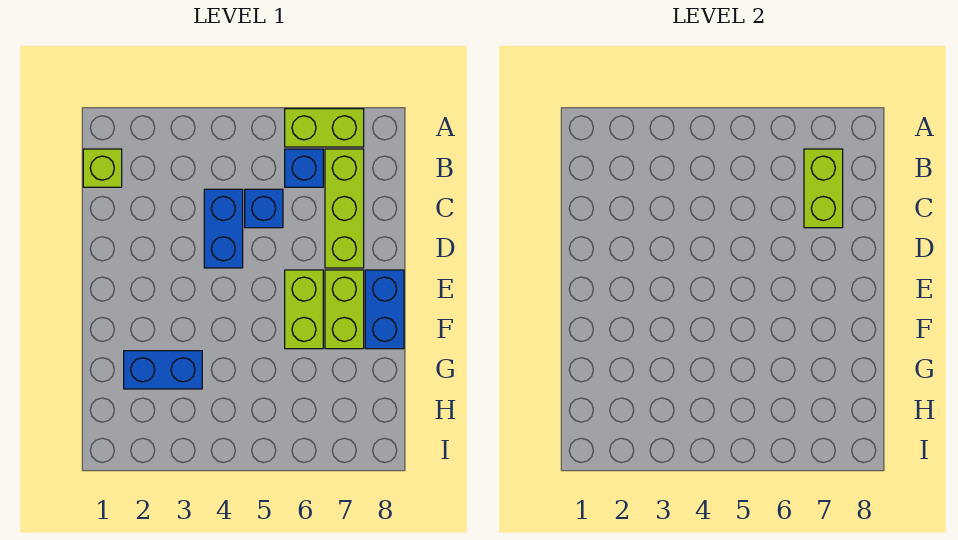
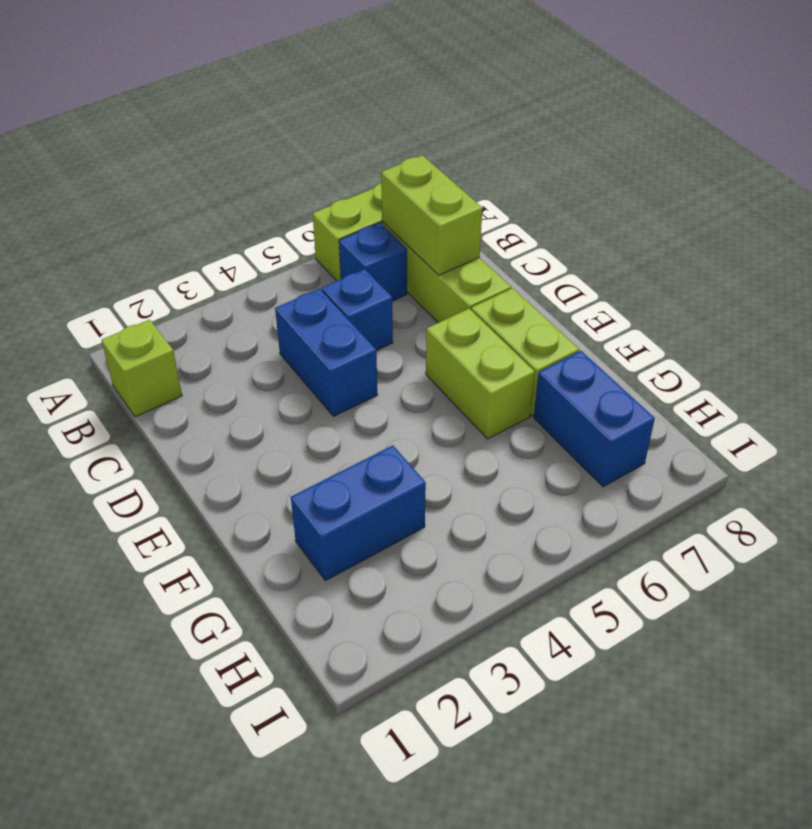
blue 1x2 brick [365,270,404,349] -> blue 1x2 brick moved to [534,351,655,487]

